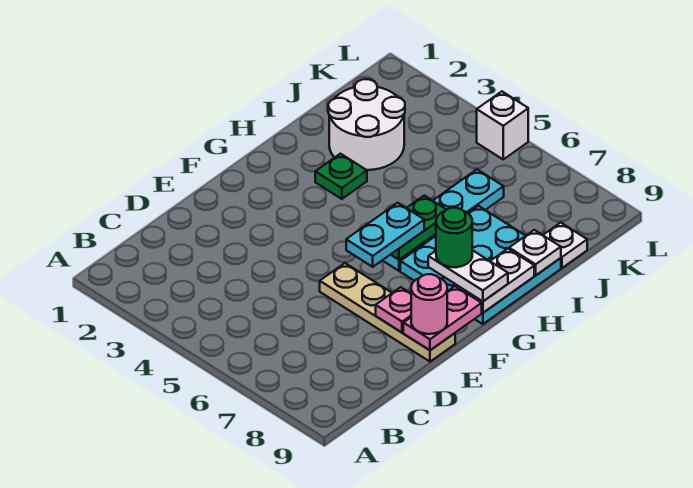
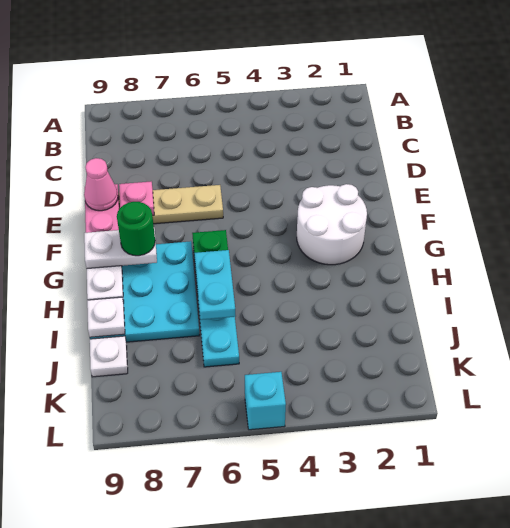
pink 1x1 round brick [411,274,447,334] -> pink 1x1 cone [84,158,118,211]
cyan 1x2 plate [346,203,424,267] -> cyan 1x2 plate moved to [194,250,236,320]
green 1x1 plate [315,154,367,199] -> none
white 2x2 round brick [328,79,405,170] -> white 2x2 round brick moved to [297,184,367,265]
white 1x1 brick [477,91,528,159] -> cyan 1x1 brick [245,372,286,430]

